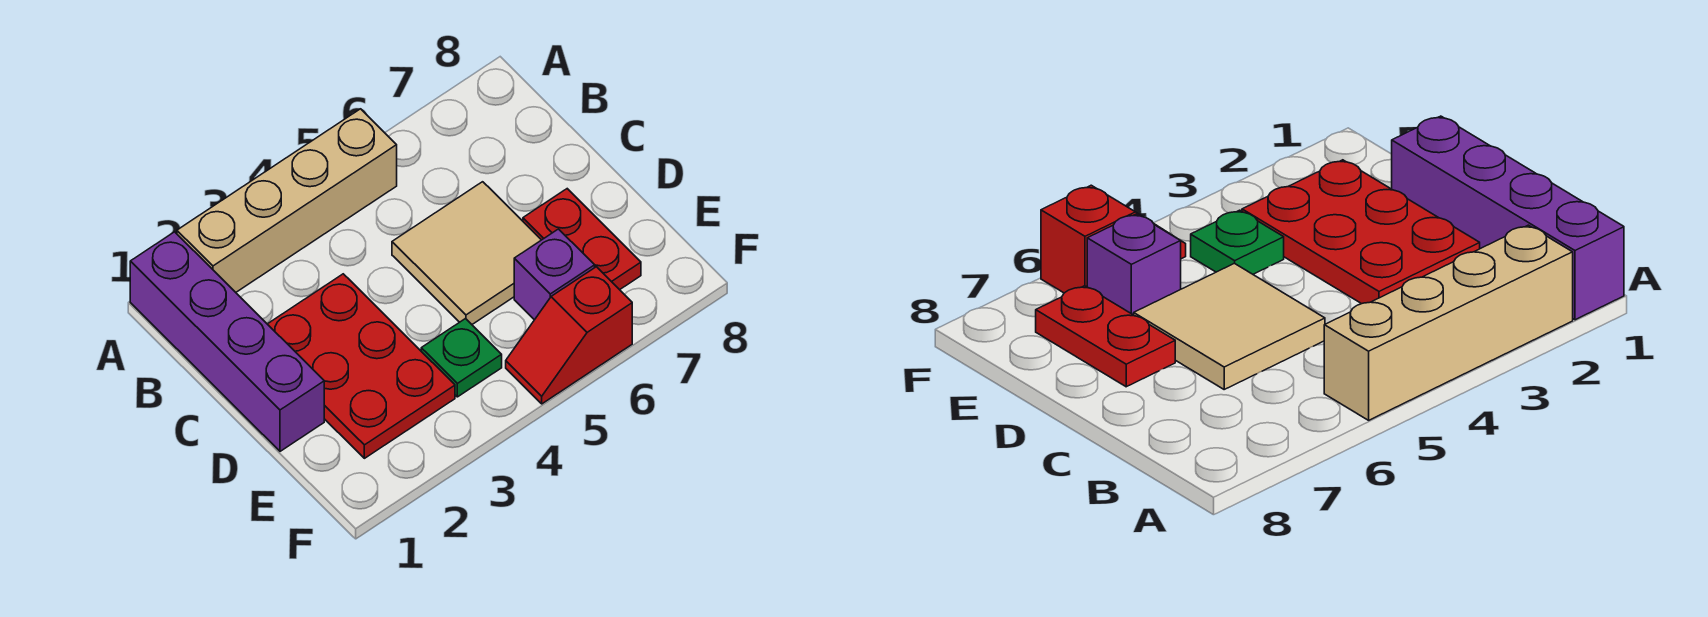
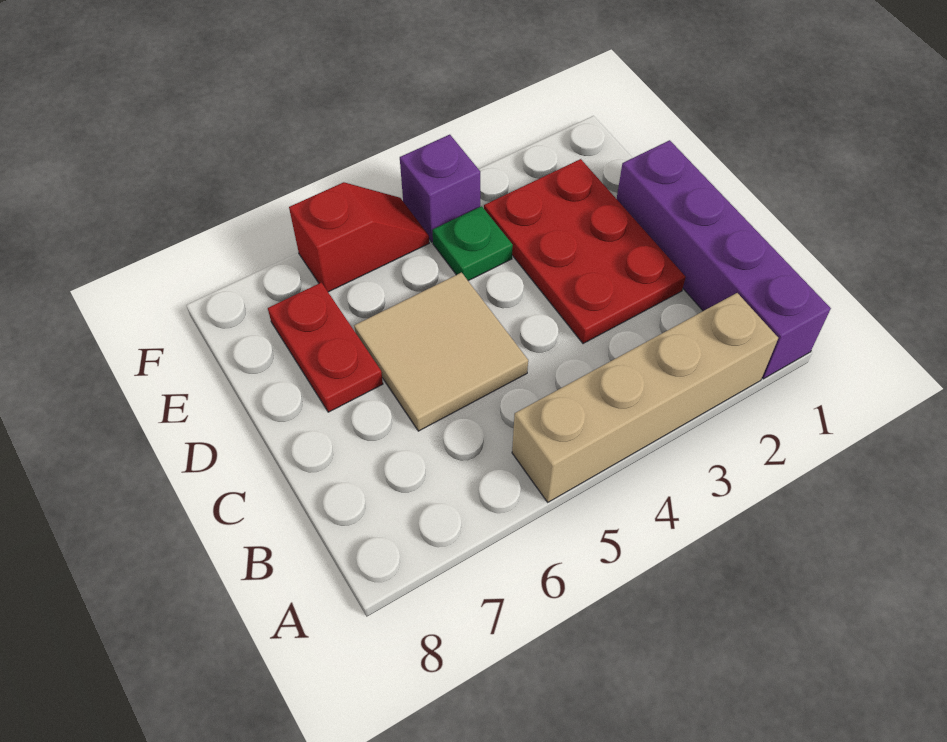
purple 1x1 brick [514,229,595,320] -> purple 1x1 brick moved to [400,135,480,242]

